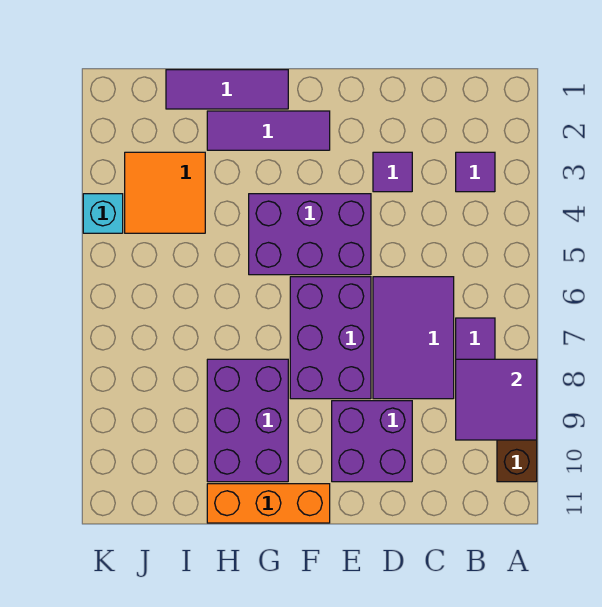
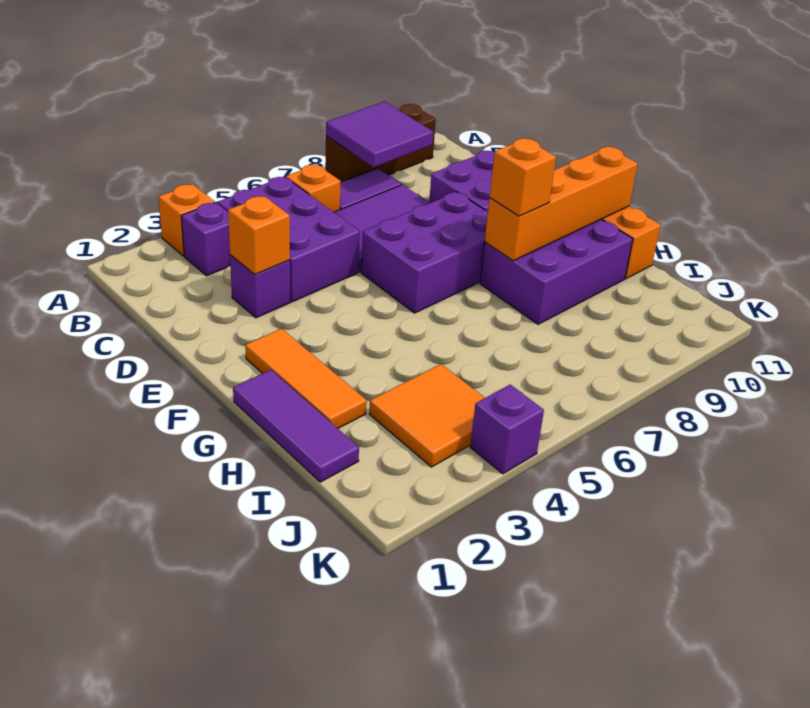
none -> orange 1x1 brick [158,184,215,256]
purple 1x1 tile [456,152,495,192] -> purple 1x1 brick [181,202,231,276]
none -> orange 1x1 brick [286,165,341,212]
purple 1x1 tile [373,152,412,192] -> purple 1x1 brick [230,255,290,318]
none -> orange 1x1 brick [228,196,290,274]
purple 2x3 brick [249,194,371,275] -> purple 2x3 brick moved to [218,177,360,302]
purple 1x3 tile [207,111,330,150] -> orange 1x3 tile [245,329,367,428]
none -> orange 1x4 brick [485,147,638,261]
none -> orange 1x1 brick [490,138,556,216]
cyan 1x1 brick [83,194,123,233] -> purple 1x1 brick [470,385,544,474]

